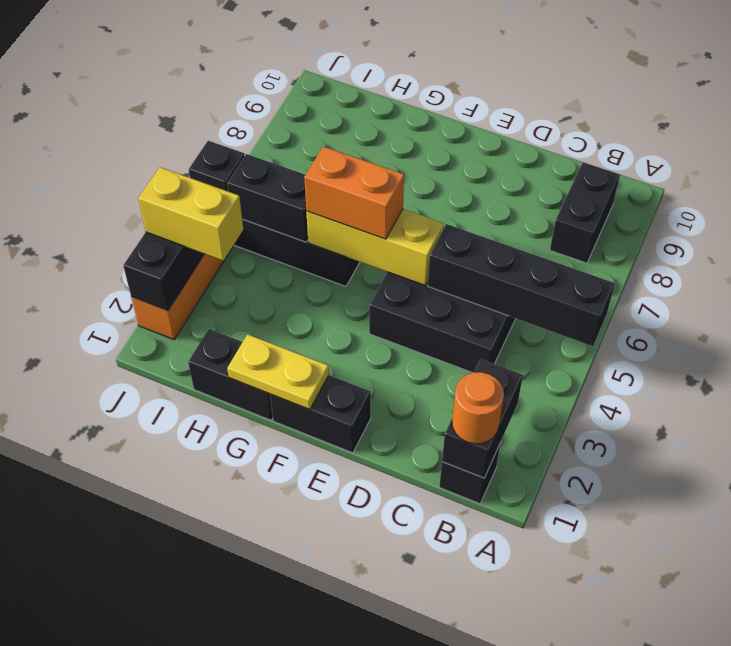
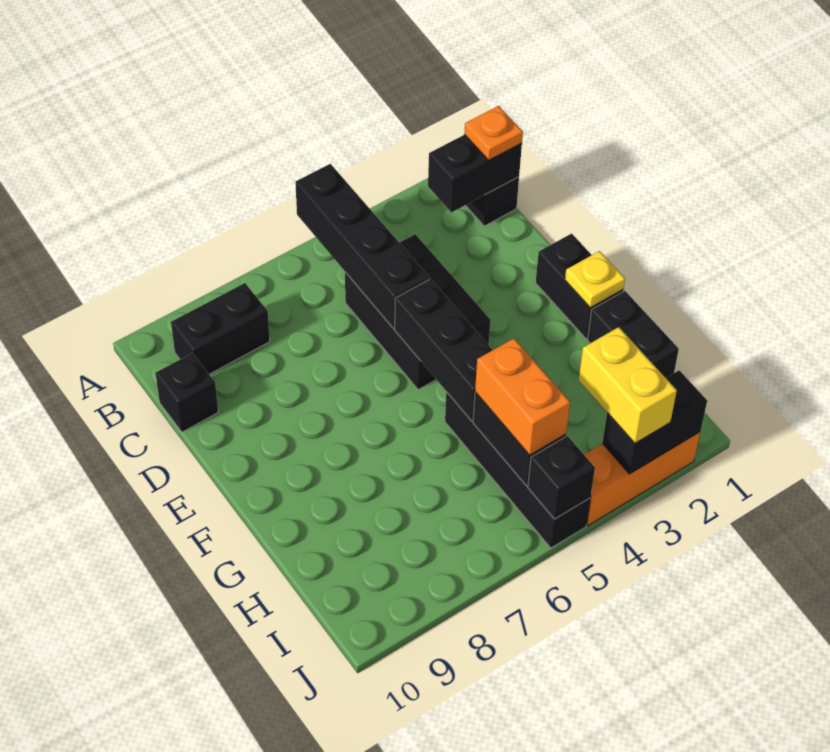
orange 1x1 round brick [452,372,504,444] -> orange 1x1 plate [464,106,523,160]
none -> black 1x1 brick [156,353,218,432]
yellow 1x3 brick [306,209,444,286] -> black 1x3 brick [395,279,492,421]
yellow 1x2 plate [227,334,329,409] -> yellow 1x1 plate [565,251,625,308]
orange 1x2 brick [304,147,404,239] -> orange 1x2 brick moved to [475,339,570,455]

